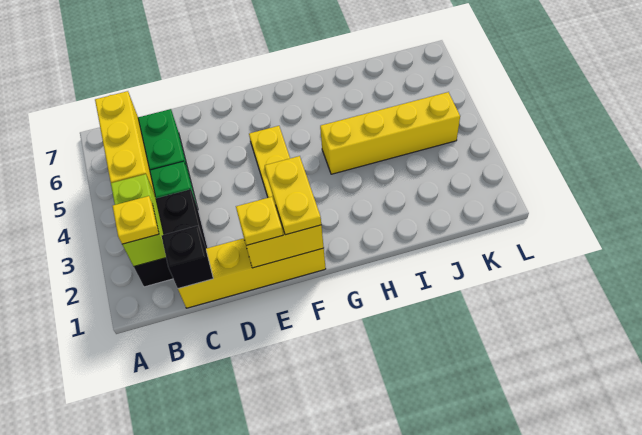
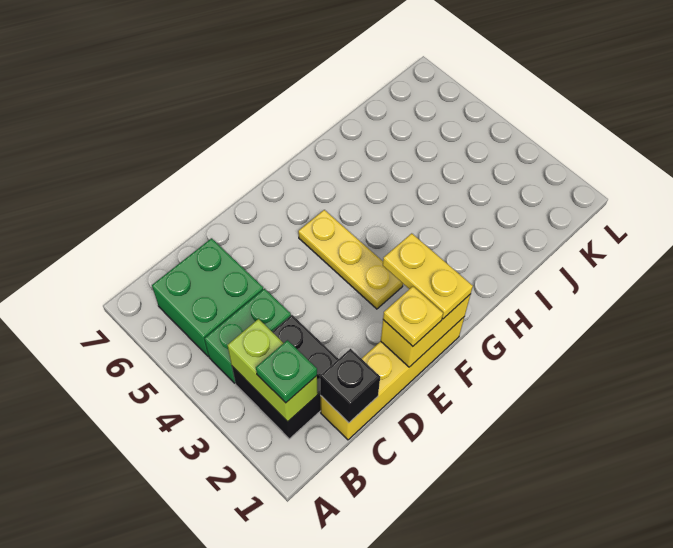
yellow 1x1 plate [113,196,159,244] -> green 1x1 plate [256,340,317,403]
yellow 1x3 brick [95,91,155,195] -> none
yellow 1x4 brick [320,92,460,174] -> none

